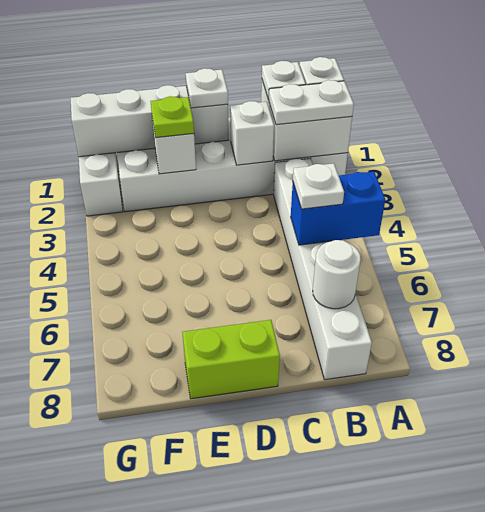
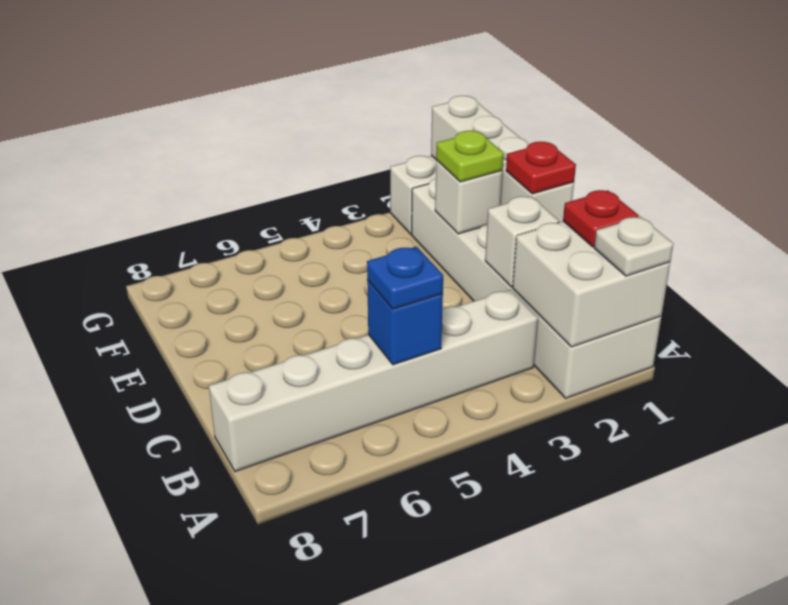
white 1x2 plate [269,80,354,125] -> none
blue 1x2 brick [291,172,385,245] -> blue 1x1 brick [367,280,443,365]
white 1x1 plate [262,61,306,100] -> red 1x1 plate [563,190,639,247]
white 1x1 plate [293,163,344,209] -> blue 1x1 plate [367,247,443,309]
white 1x1 round brick [313,240,361,309] -> none
white 1x1 plate [186,68,228,108] -> red 1x1 plate [506,142,576,194]
lime 1x2 brick [182,320,280,399] -> none

